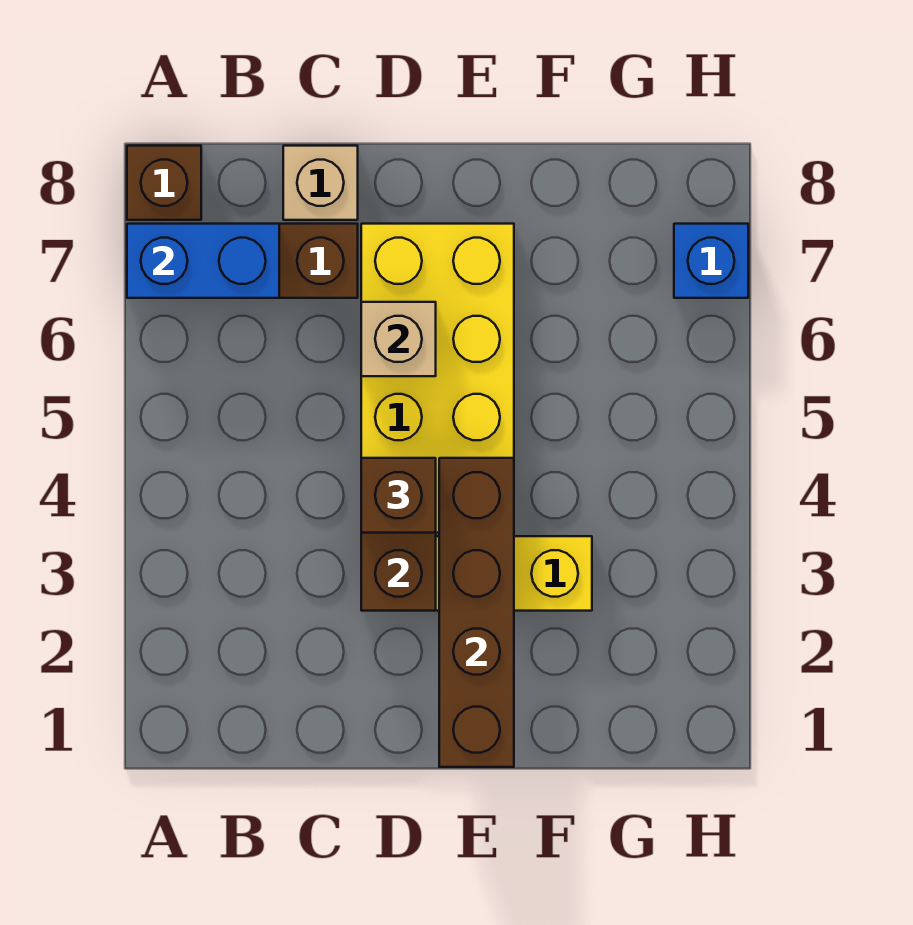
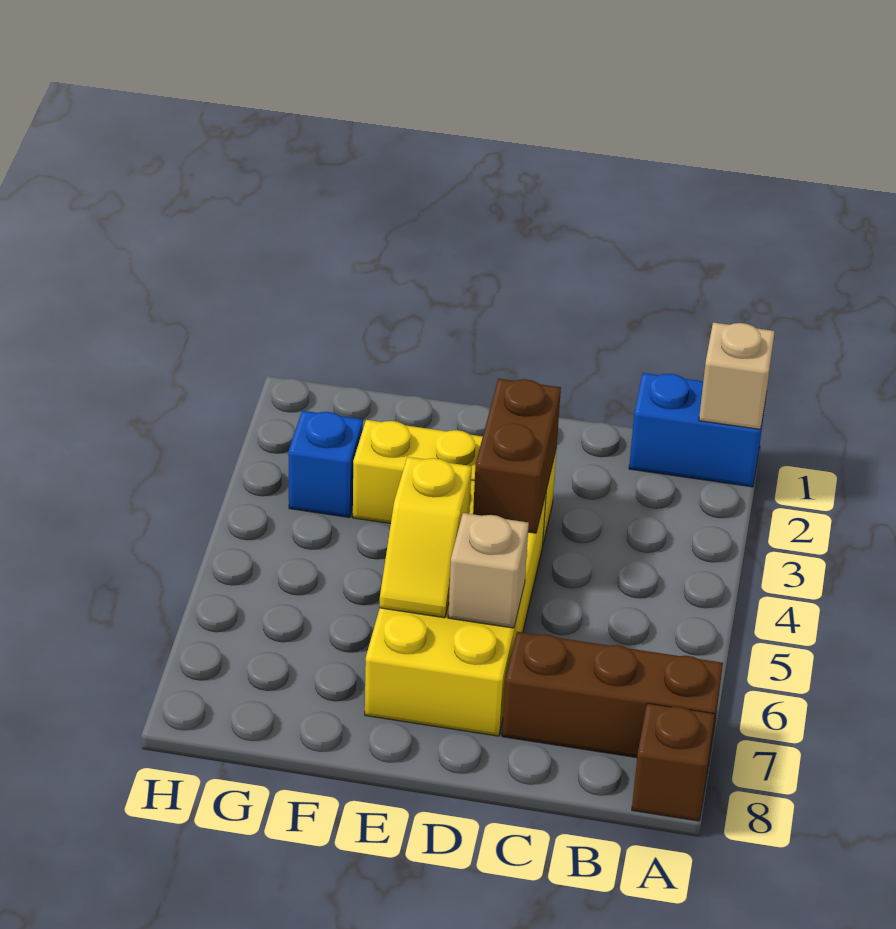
blue 1x2 brick [127,224,279,298] -> blue 1x2 brick moved to [629,373,766,487]
tan 1x1 brick [283,146,358,220] -> tan 1x1 brick moved to [699,322,775,429]
brown 1x1 brick [361,458,436,533] -> none
brown 1x4 brick [439,458,514,767] -> none
none -> yellow 1x2 slope [380,457,472,618]
blue 1x1 brick [674,224,748,298] -> blue 1x1 brick moved to [288,411,363,517]

